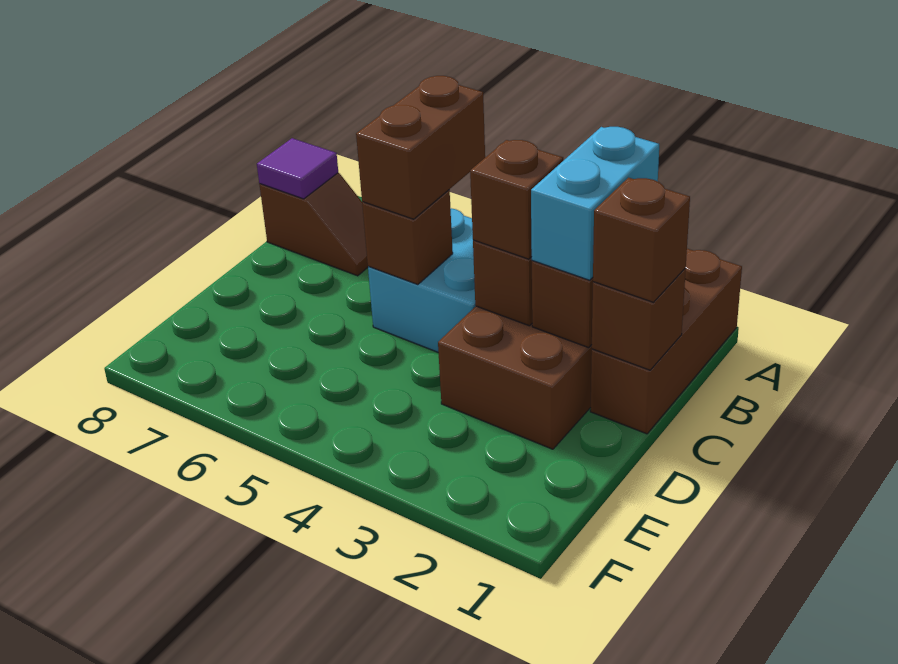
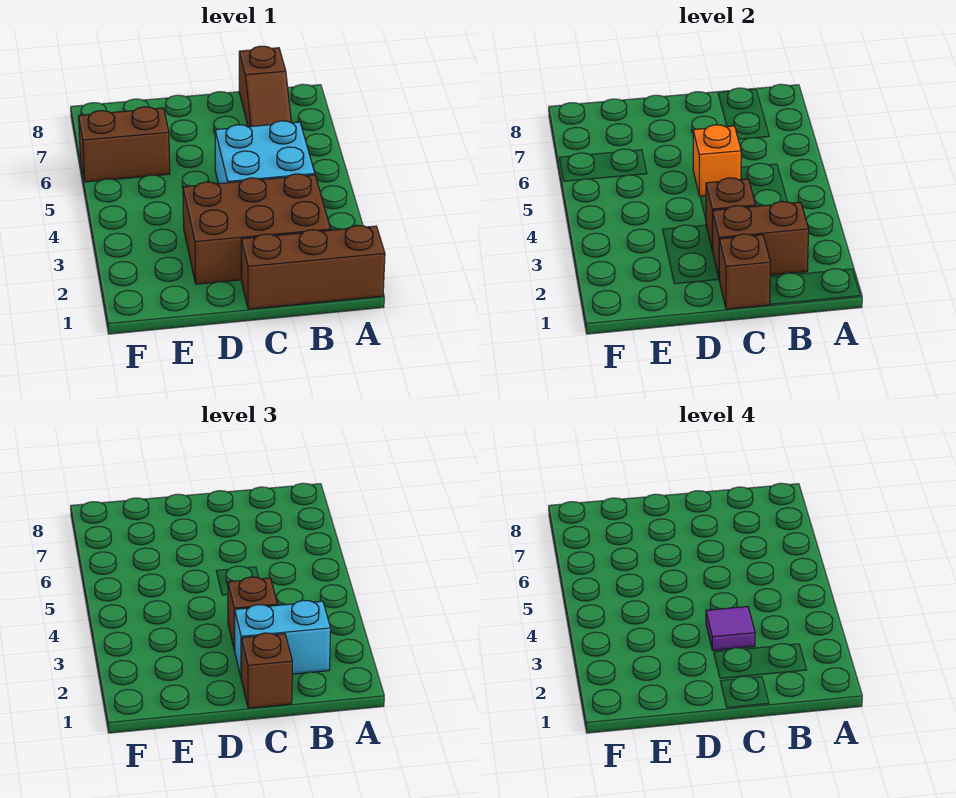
brown 1x2 brick [356,76,485,219] -> brown 1x2 brick moved to [79,107,170,182]
purple 1x1 tile [257,138,338,199] -> purple 1x1 tile moved to [706,606,755,650]
brown 1x1 brick [362,190,453,285] -> orange 1x1 brick [693,125,741,196]

